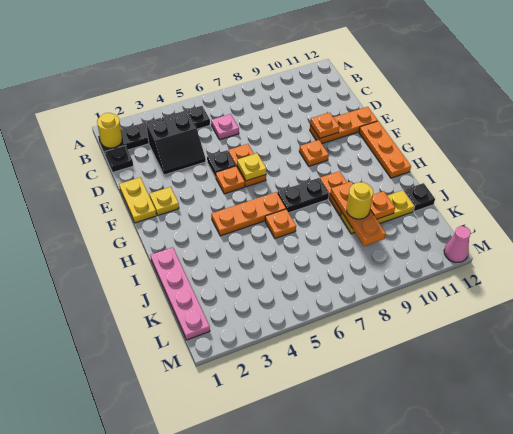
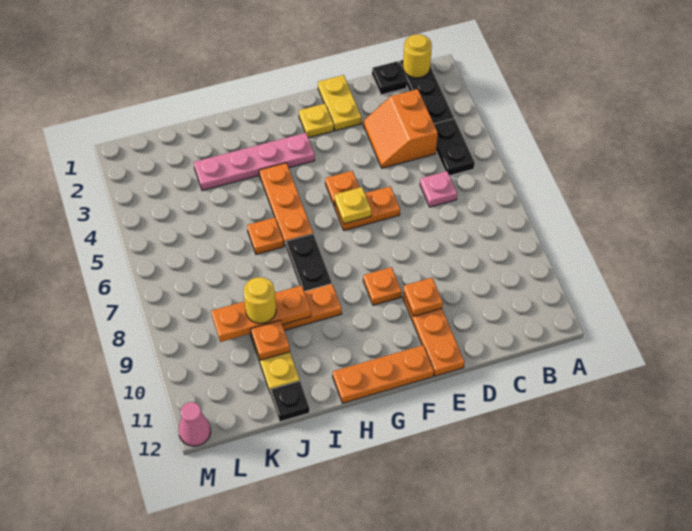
black 2x2 slope [147,114,206,175] -> orange 2x2 slope [363,89,438,168]
yellow 1x2 plate [119,177,156,223] -> yellow 1x2 plate turned to [318,75,362,131]
black 1x1 plate [207,150,236,177] -> none
pink 1x4 plate [151,247,210,340] -> pink 1x4 plate moved to [194,133,315,191]

